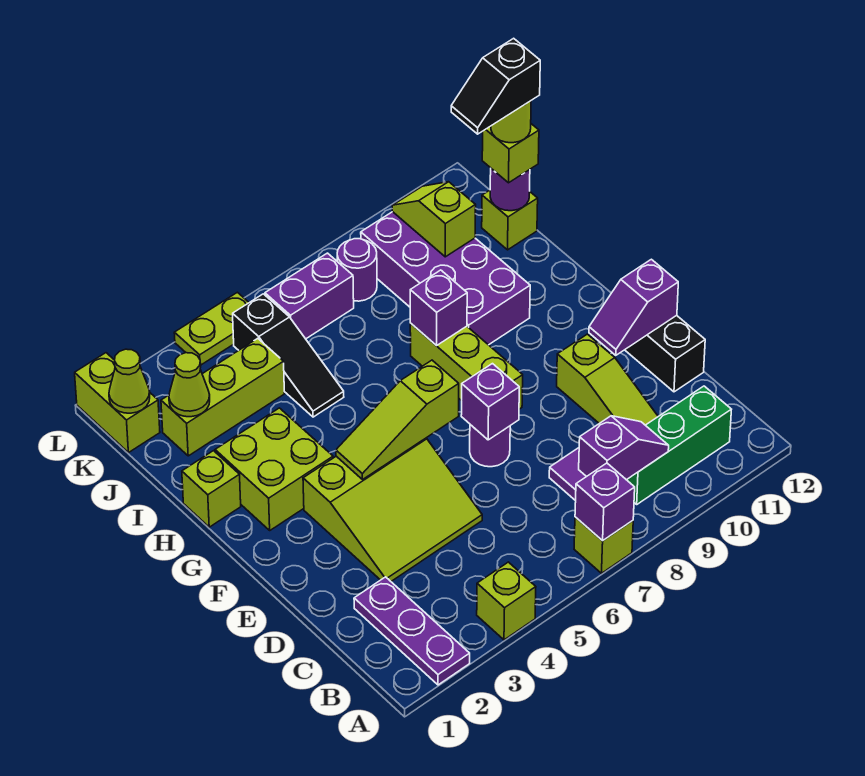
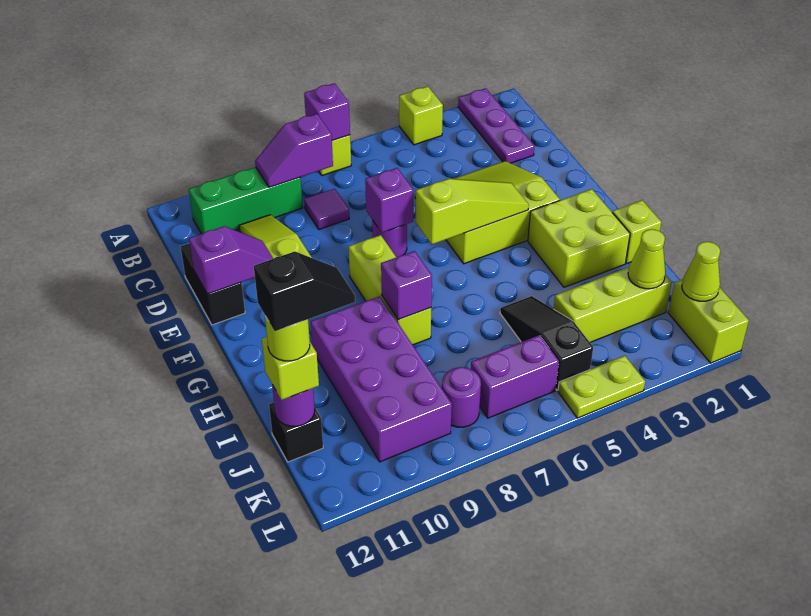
lime 1x2 slope [392,182,476,257] -> none
lime 1x1 brick [482,190,538,250] -> black 1x1 brick [269,403,323,462]

